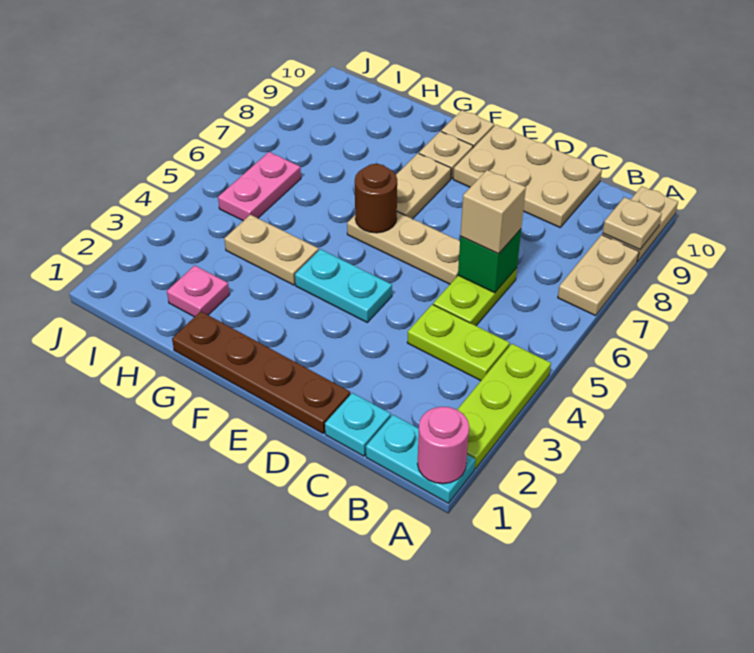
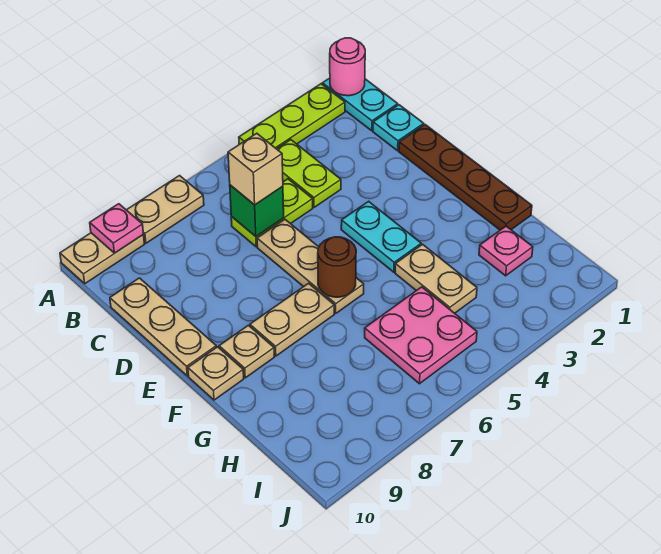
tan 1x1 plate [603,197,662,249] -> pink 1x1 plate [90,204,143,253]
tan 2x3 plate [453,125,602,227] -> tan 1x3 plate [110,278,216,376]
pink 1x2 plate [218,152,301,221] -> pink 2x2 plate [365,287,477,384]

